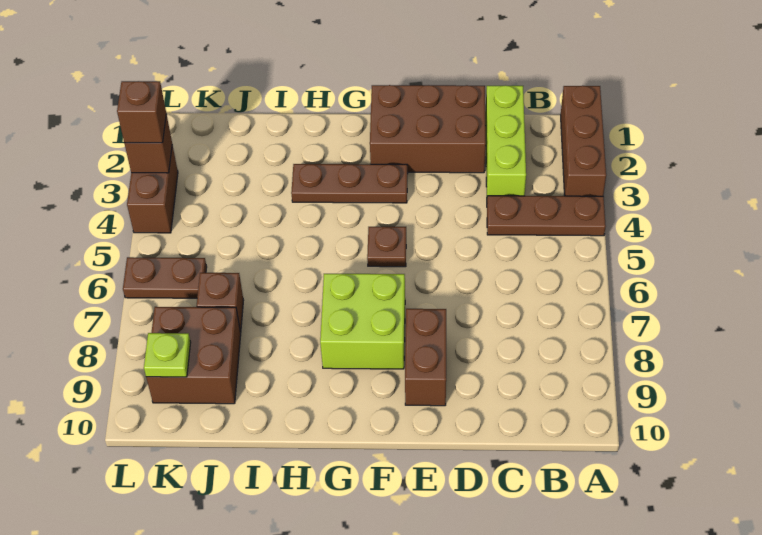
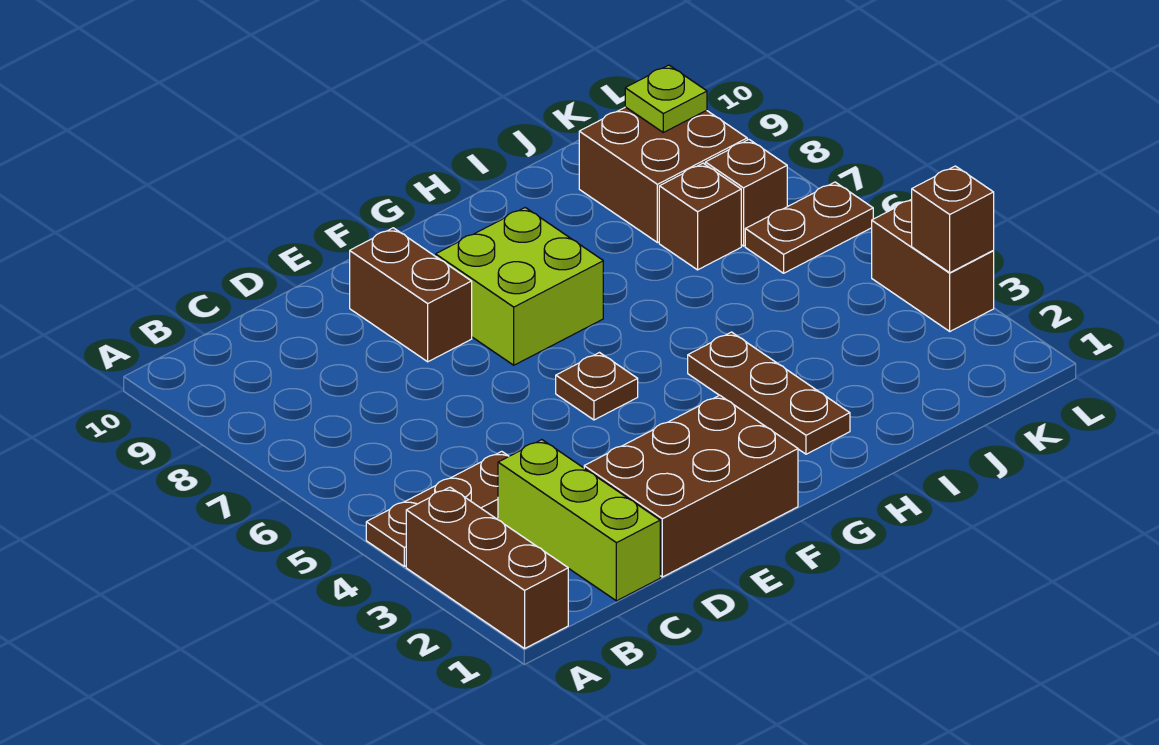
brown 1x3 plate [291,164,407,203] -> brown 1x3 plate turned to [688,332,850,454]
brown 1x1 brick [117,81,166,143] -> brown 1x1 brick moved to [705,140,787,246]

